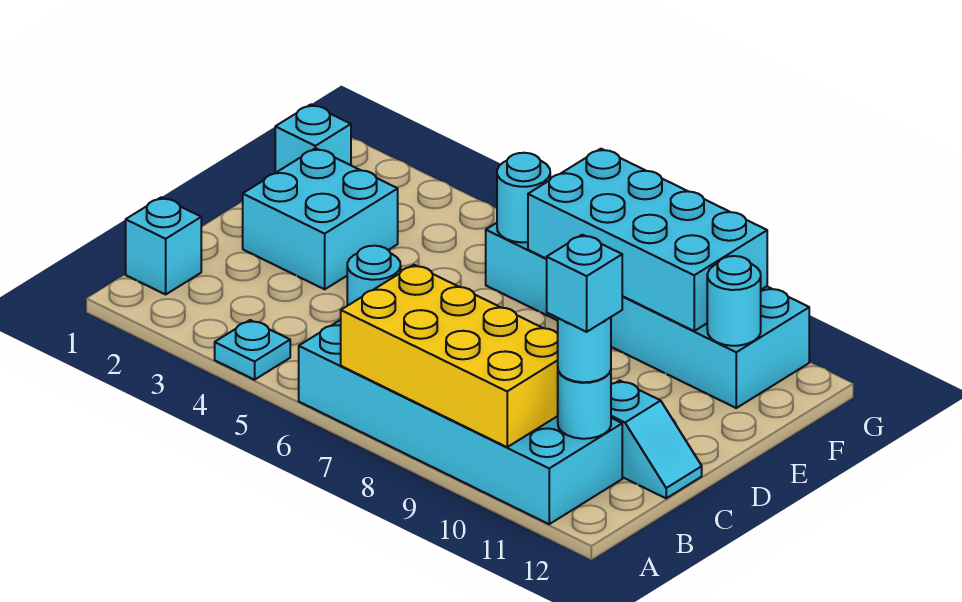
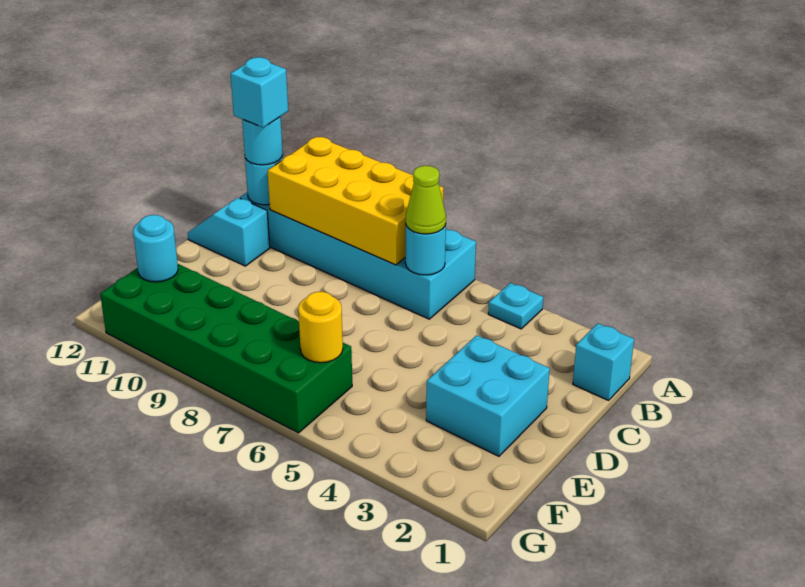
none -> lime 1x1 cone [406,166,446,234]
cyan 1x1 brick [275,105,351,173] -> none
cyan 2x6 brick [486,223,809,408] -> green 2x6 brick [100,264,352,433]
cyan 1x1 round brick [497,153,550,243] -> yellow 1x1 round brick [298,292,343,363]
cyan 2x4 brick [528,149,767,331] -> none

